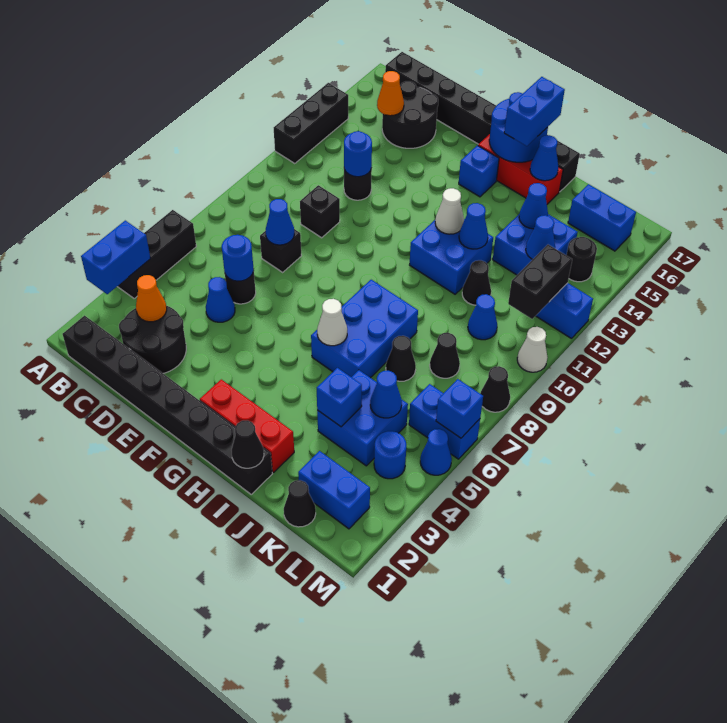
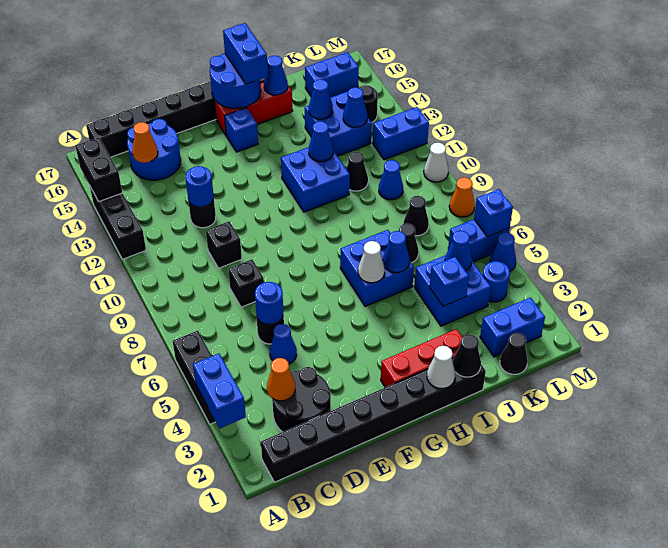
black 2x2 round brick [382,81,438,148] -> blue 2x2 round brick [127,119,181,180]
blue 1x1 cone [266,199,294,245] -> blue 1x1 cone moved to [383,231,409,273]
blue 2x3 brick [311,280,418,378] -> blue 2x2 brick [340,230,414,307]
white 1x1 cone [435,188,464,234] -> white 1x1 cone moved to [427,346,455,388]
black 1x2 brick [508,245,572,319] -> black 1x2 brick moved to [76,137,122,202]
black 1x1 cone [480,366,510,412] -> orange 1x1 cone [449,177,475,217]

